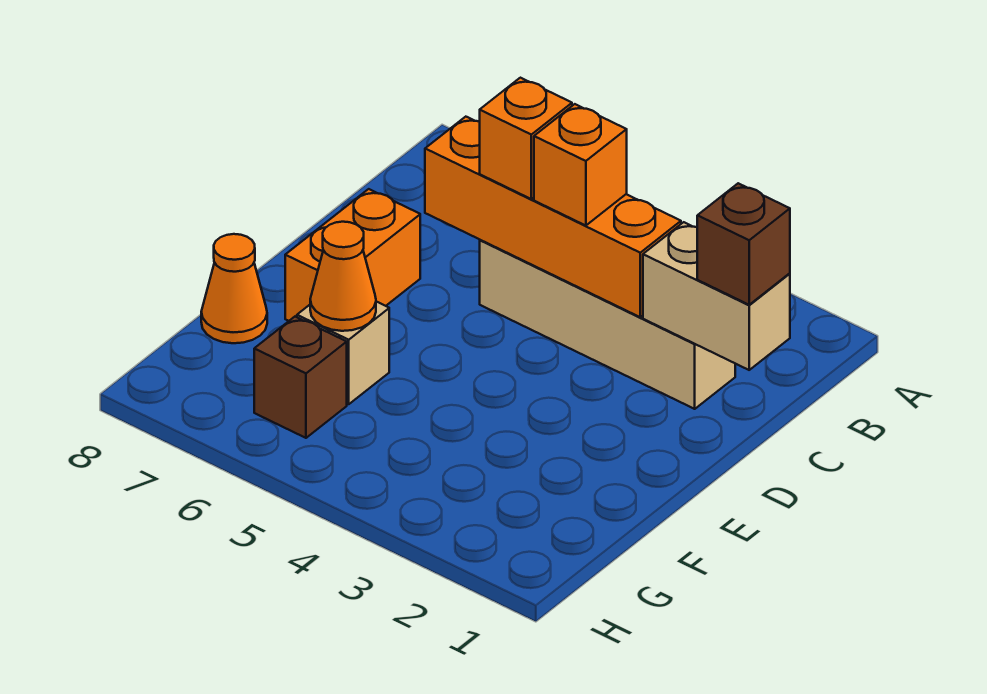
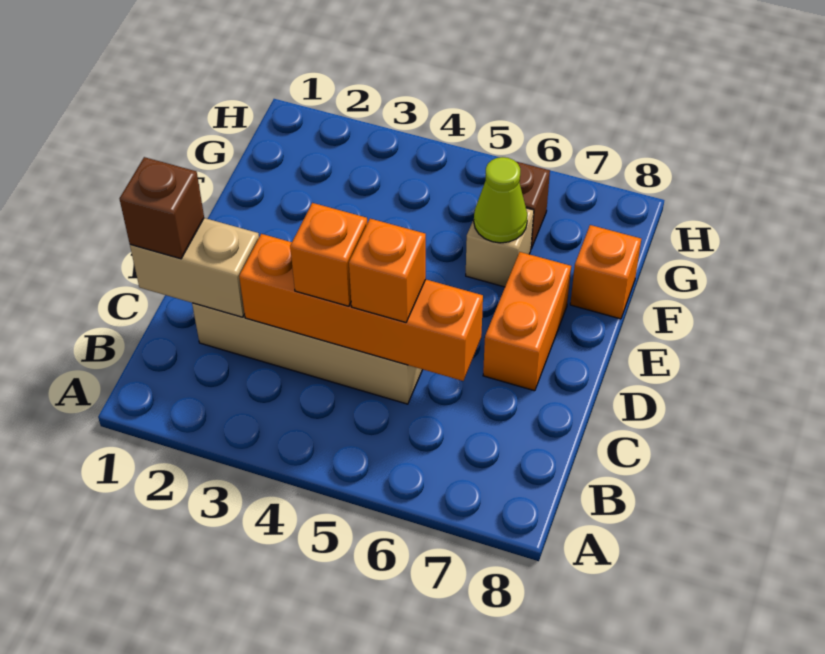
orange 1x1 cone [310,222,376,331] -> lime 1x1 cone [474,157,528,243]
orange 1x1 cone [201,234,267,343] -> orange 1x1 brick [570,225,641,319]

